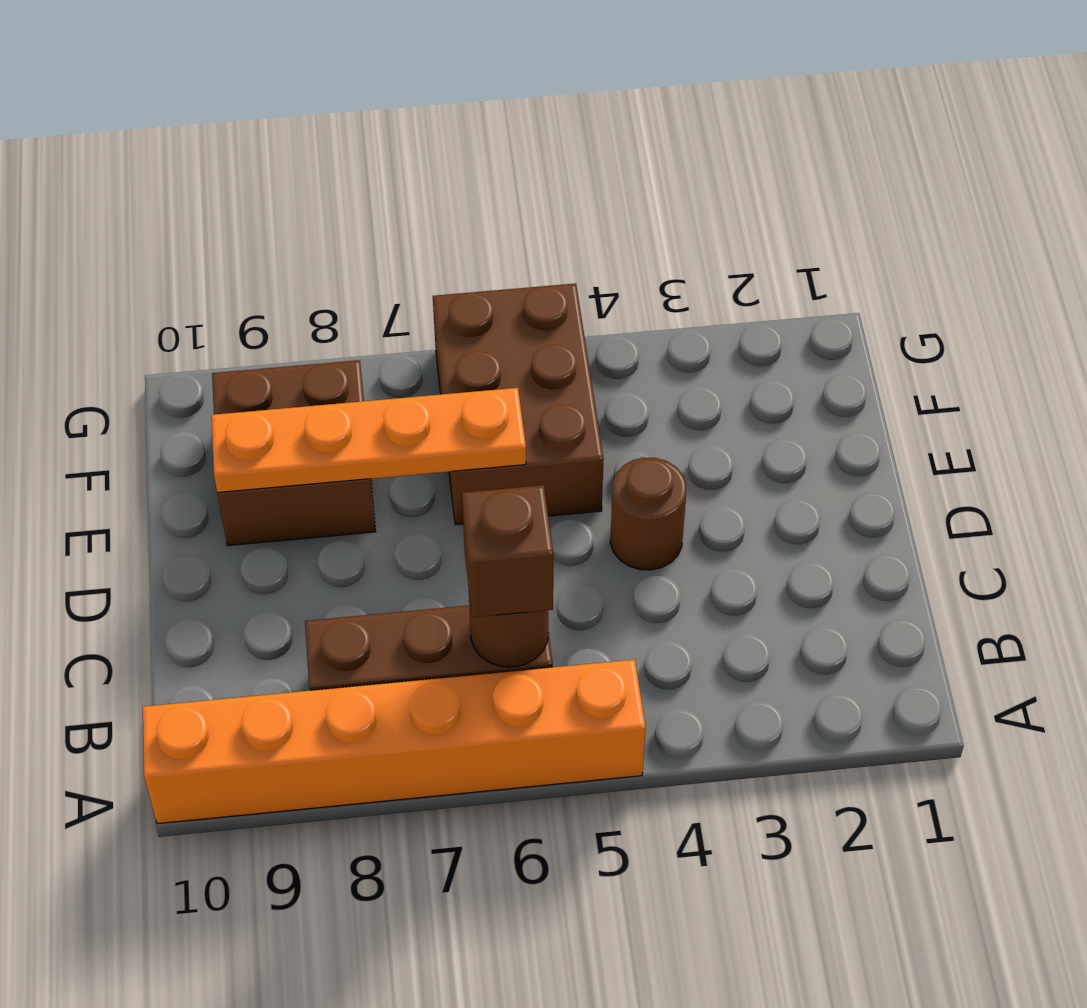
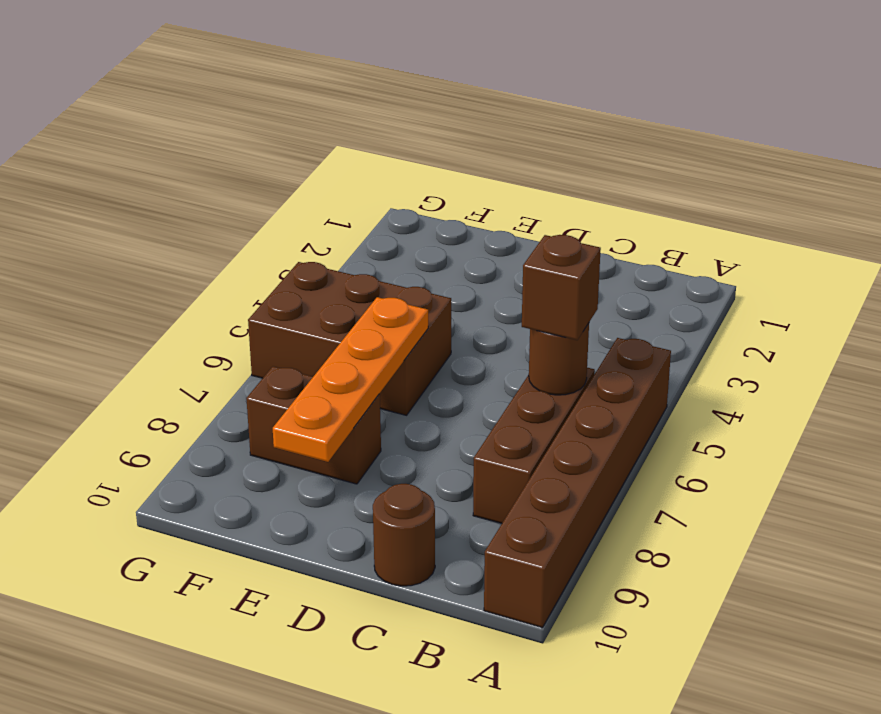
orange 1x6 brick [143,659,646,824] -> brown 1x6 brick [484,338,671,628]
brown 1x1 round brick [610,457,686,570] -> brown 1x1 round brick moved to [373,484,435,586]
brown 2x2 brick [212,360,376,546] -> brown 1x2 brick [246,366,381,484]

